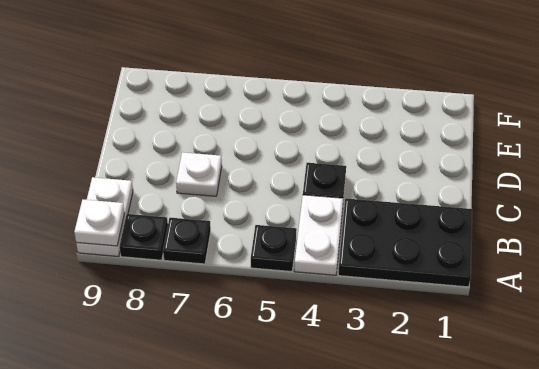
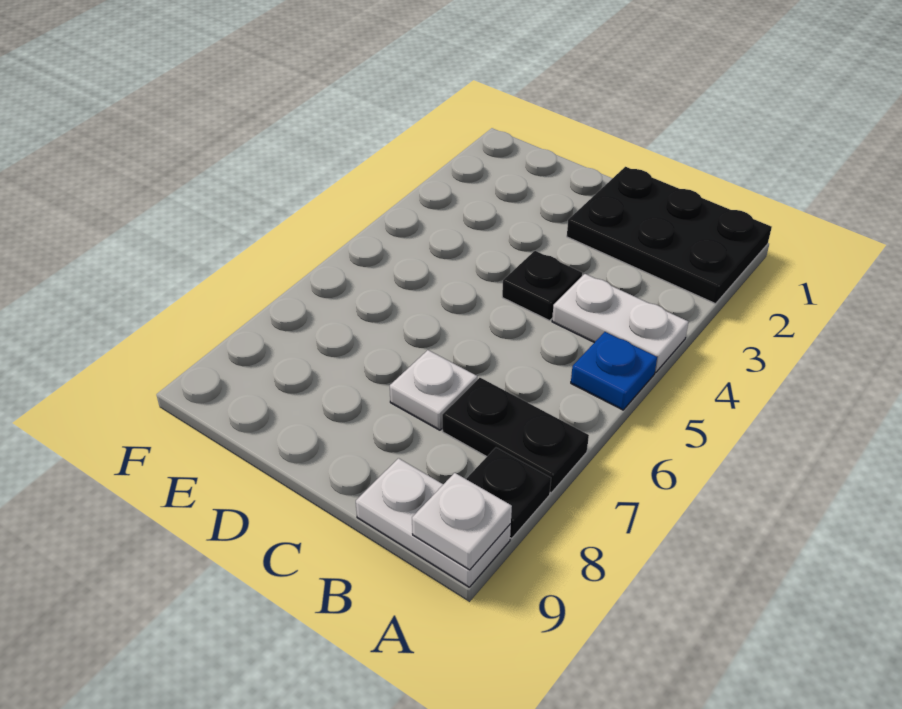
black 2x3 plate [338,198,472,287] -> black 2x3 plate turned to [567,167,772,304]
black 1x1 plate [251,225,297,272] -> blue 1x1 plate [571,332,657,410]
black 1x1 plate [163,218,211,264] -> black 1x2 plate [442,378,589,493]

